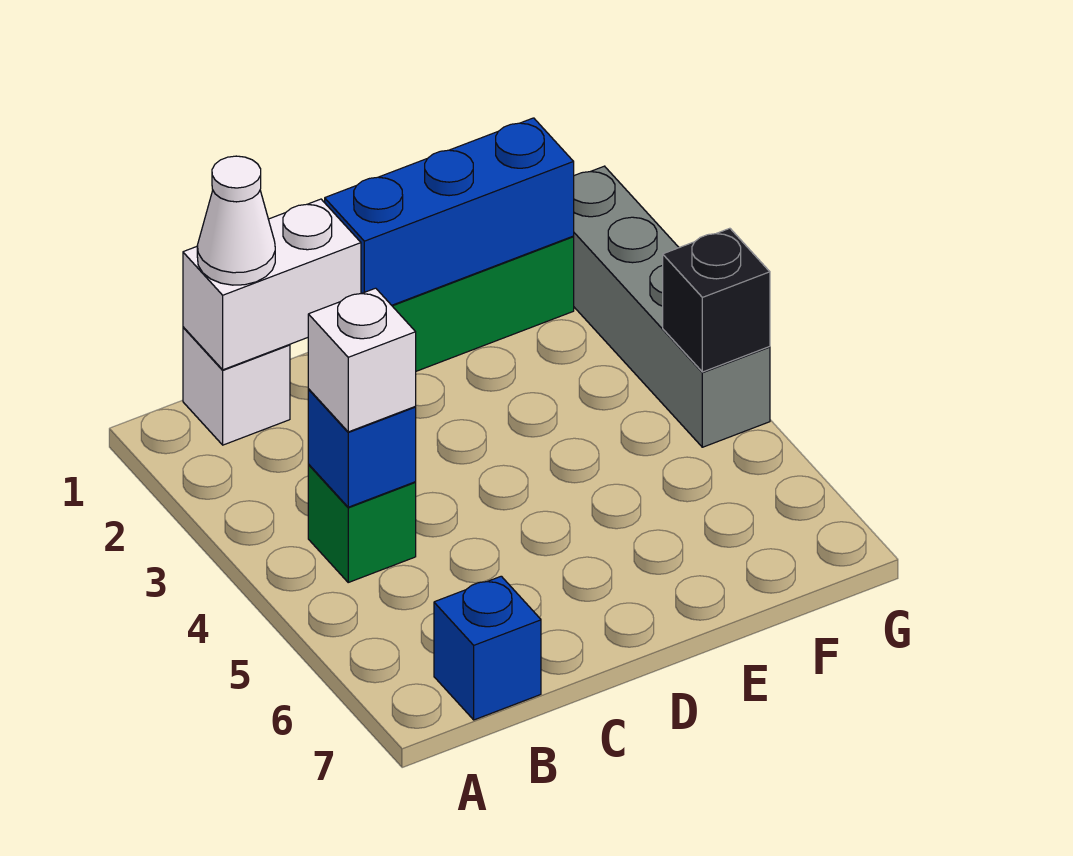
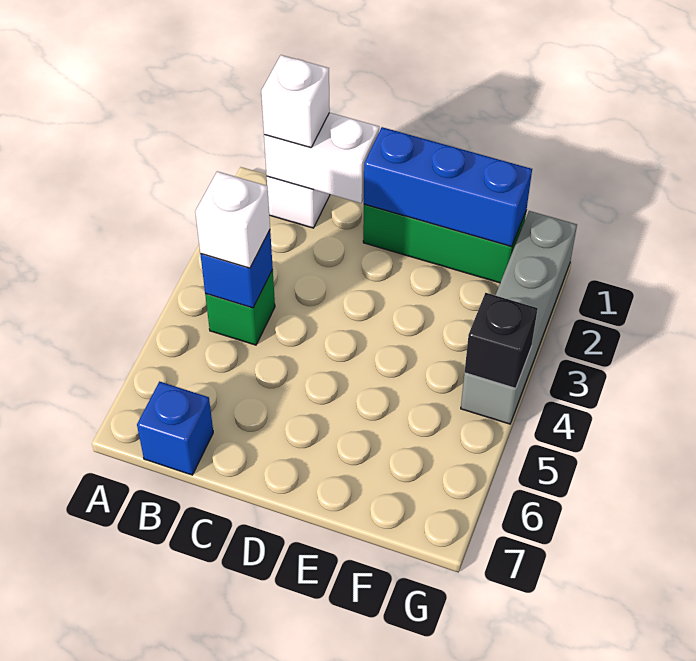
white 1x1 cone [197,156,275,285] -> white 1x1 brick [261,55,330,148]

